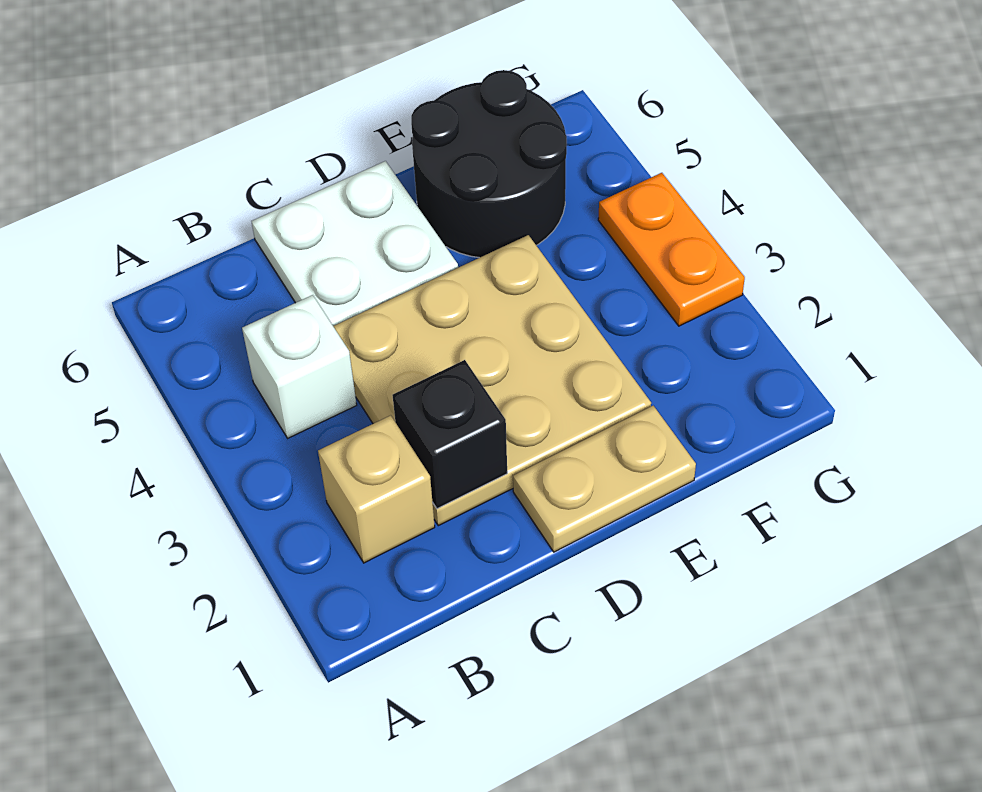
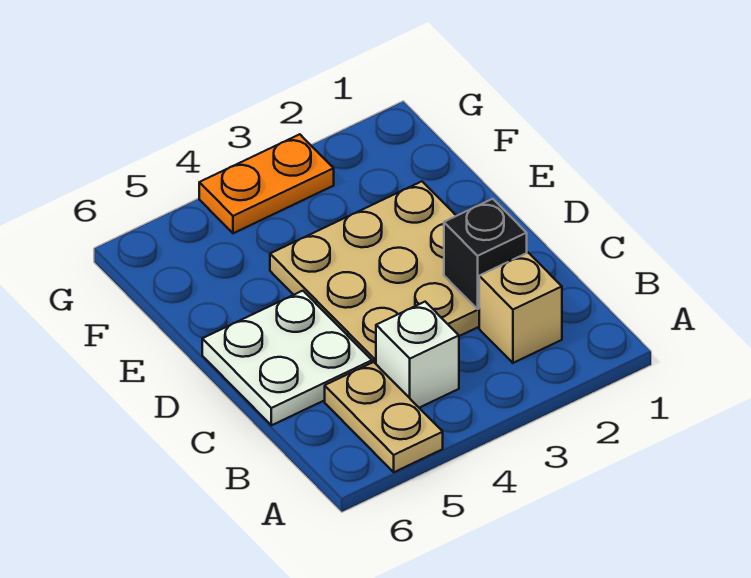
tan 1x2 plate [513,406,696,552] -> tan 1x2 plate moved to [325,362,443,472]
black 2x2 round brick [411,70,567,258] -> none

